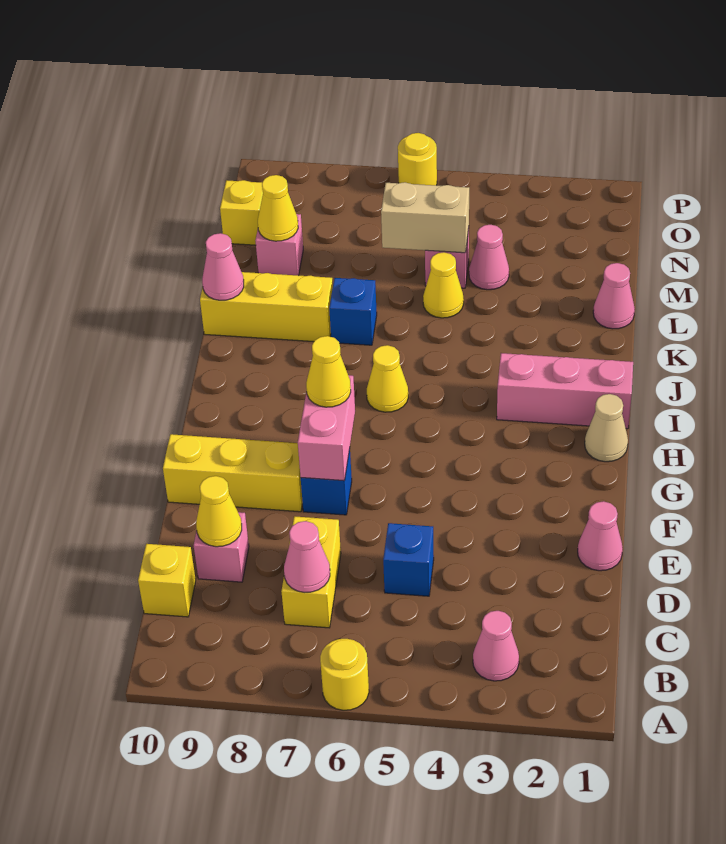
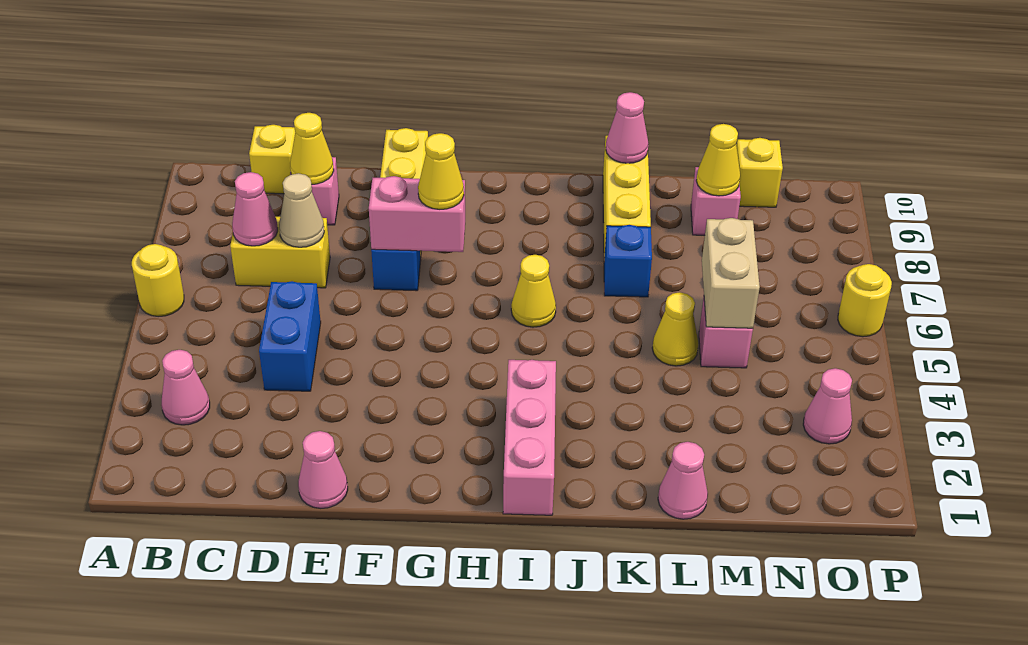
blue 1x1 brick [383,523,434,596] -> blue 1x2 brick [259,281,321,391]
tan 1x1 cone [585,394,628,462] -> tan 1x1 cone moved to [279,173,324,247]
pink 1x1 cone [469,225,509,290] -> pink 1x1 cone moved to [803,368,852,444]

